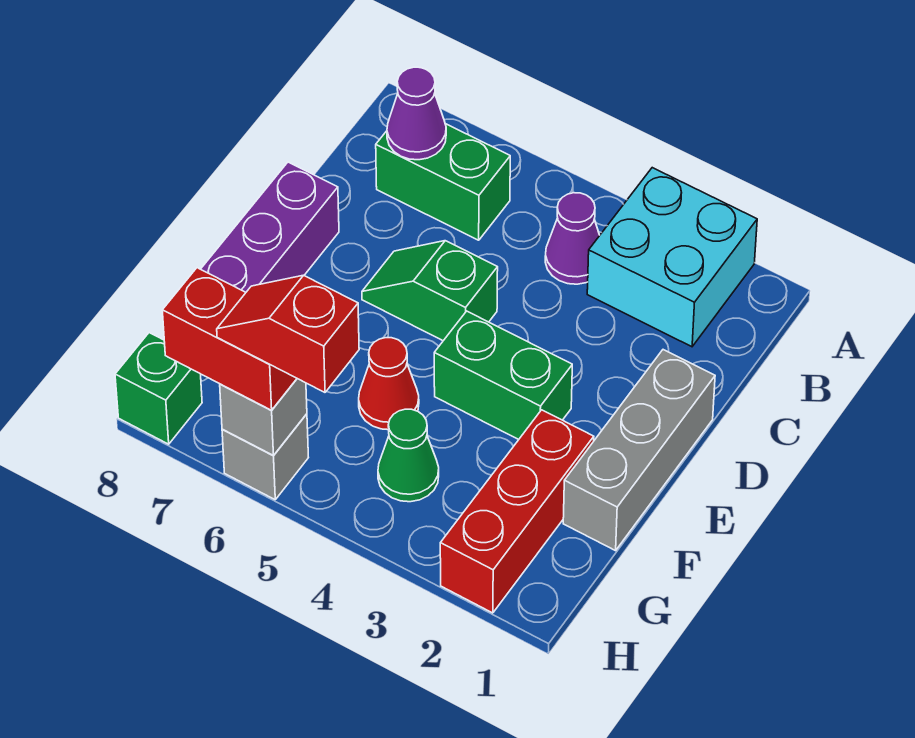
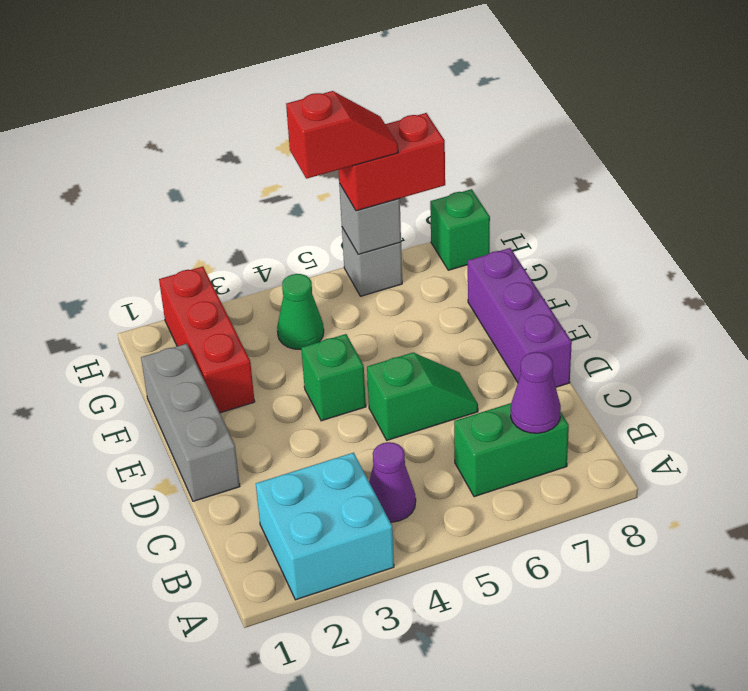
green 1x2 brick [434,311,572,440] -> green 1x1 brick [301,334,366,421]
red 1x1 cone [359,338,419,430] -> none

